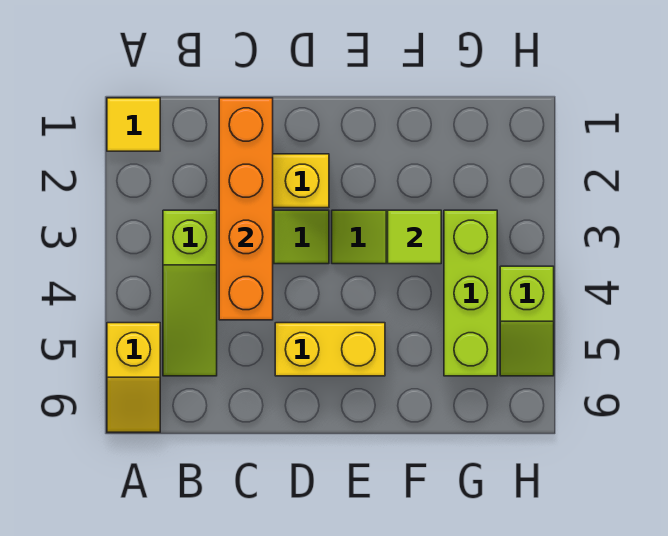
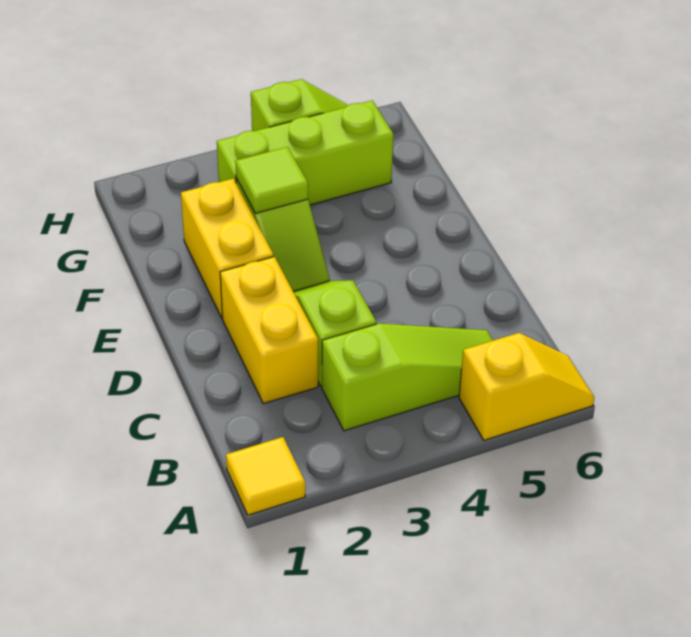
orange 1x4 brick [219,98,273,320] -> none
yellow 1x2 brick [275,323,385,376] -> yellow 1x2 brick moved to [181,179,274,318]

